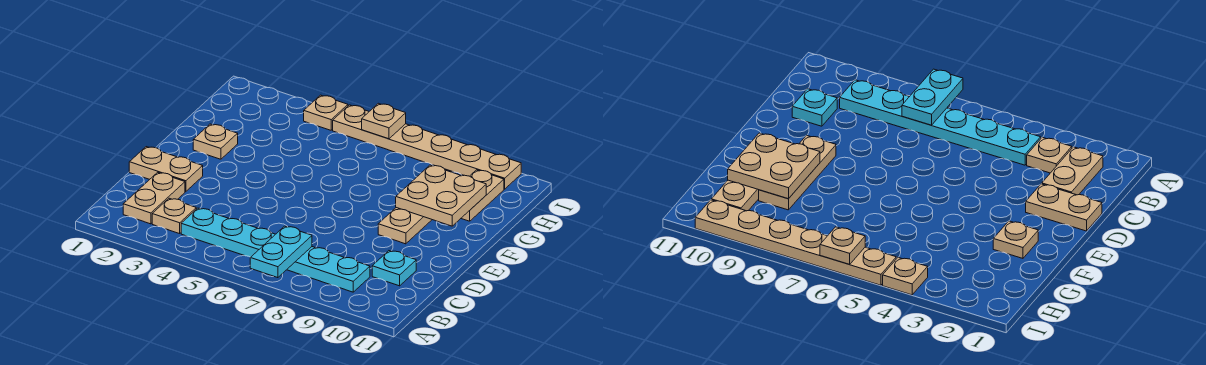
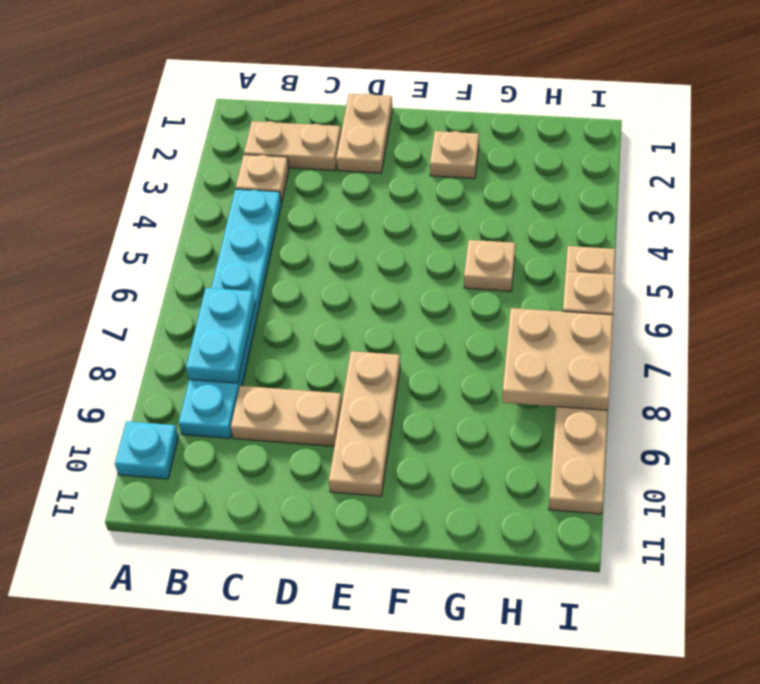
cyan 1x2 plate [250,226,312,278] -> cyan 1x2 plate turned to [186,288,255,383]
cyan 1x1 plate [372,251,416,286] -> cyan 1x1 plate moved to [115,421,178,479]
tan 1x3 plate [378,208,432,244] -> tan 1x3 plate turned to [329,351,400,496]
tan 2x2 plate [396,165,486,226] -> tan 2x2 plate moved to [502,308,613,410]
tan 1x2 plate [461,170,504,221] -> tan 1x2 plate moved to [231,386,342,446]
tan 1x1 plate [304,95,348,130] -> tan 1x1 plate moved to [464,240,515,291]

